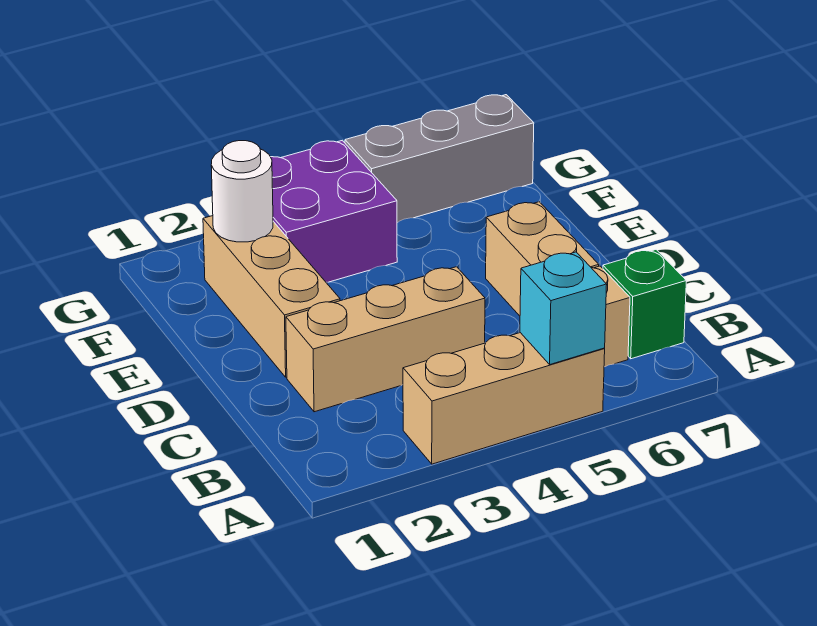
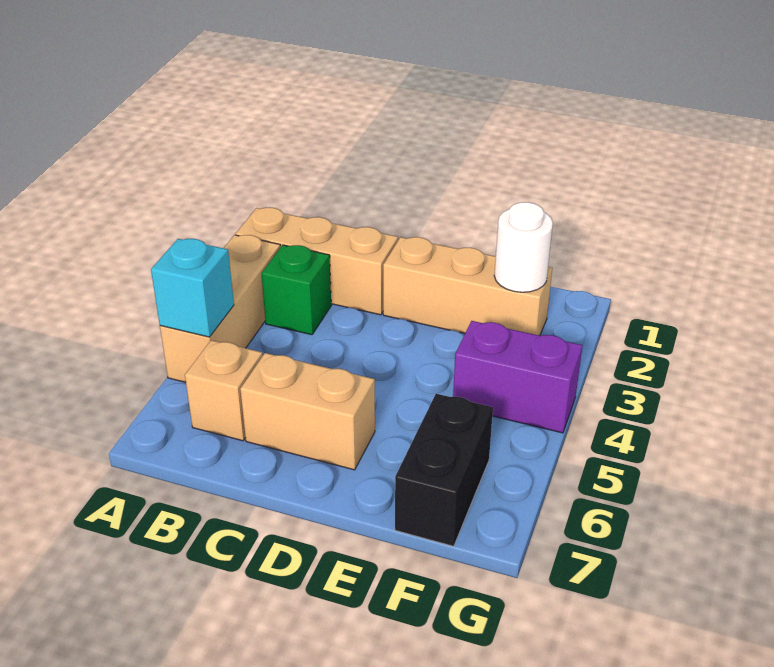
green 1x1 brick [603,250,686,359] -> green 1x1 brick moved to [261,245,331,335]
tan 1x3 brick [286,267,485,412] -> tan 1x3 brick turned to [236,208,398,315]
purple 2x2 brick [271,140,397,282] -> purple 1x2 brick [453,321,583,433]
none -> black 1x2 brick [395,394,493,546]
grey 1x3 brick [345,95,534,223] -> none

